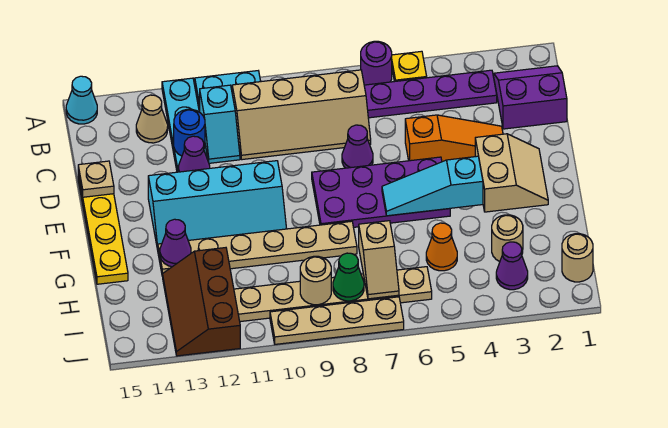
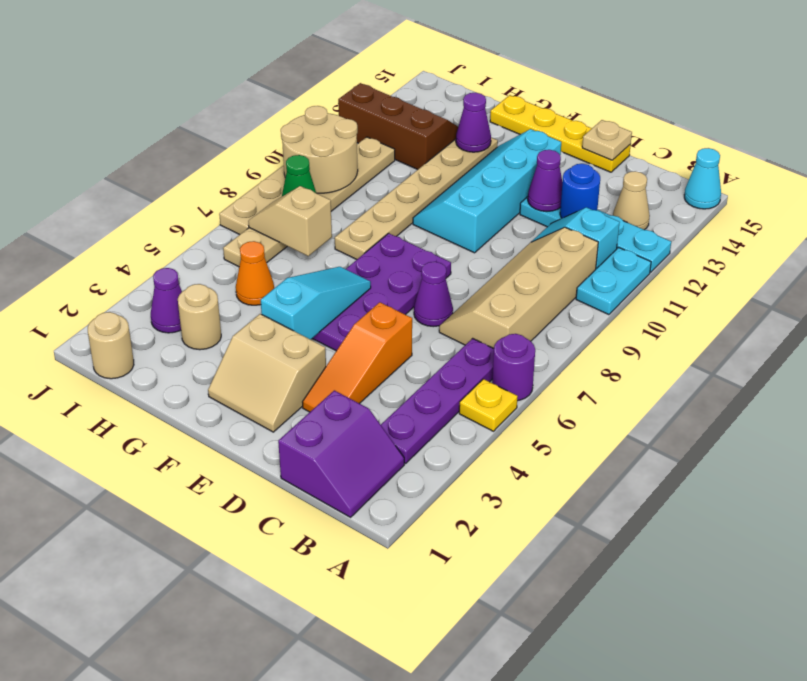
tan 1x1 round brick [300,256,331,305] -> tan 2x2 round brick [281,106,358,193]

